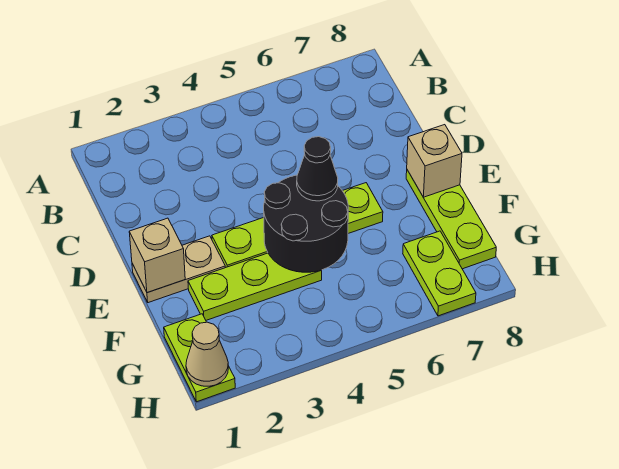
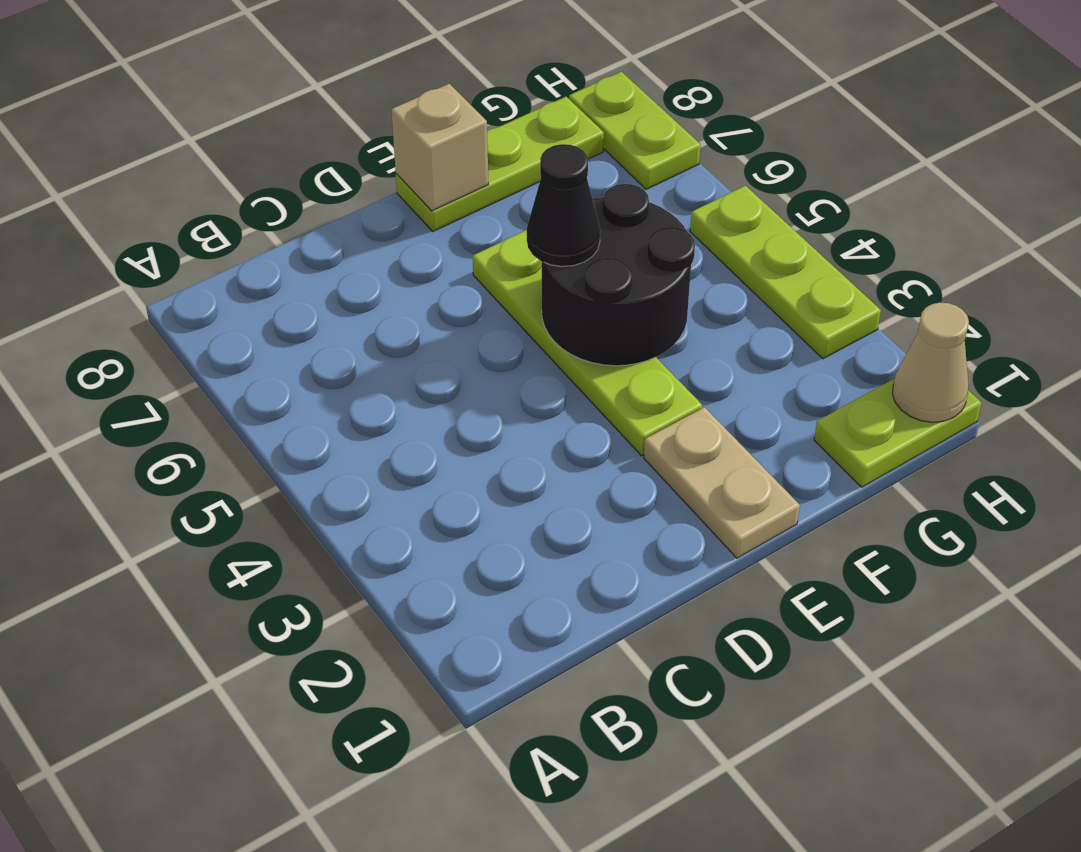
tan 1x1 brick [129,218,185,293] -> none
lime 1x3 plate [188,253,322,320] -> lime 1x3 plate moved to [690,185,881,359]
lime 1x2 plate [403,231,476,316] -> lime 1x2 plate turned to [569,72,701,189]

